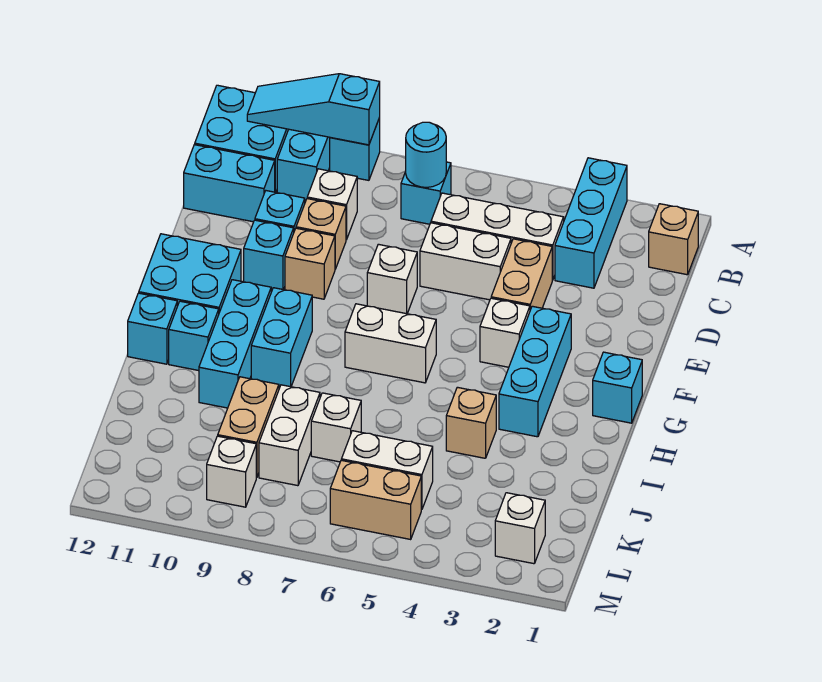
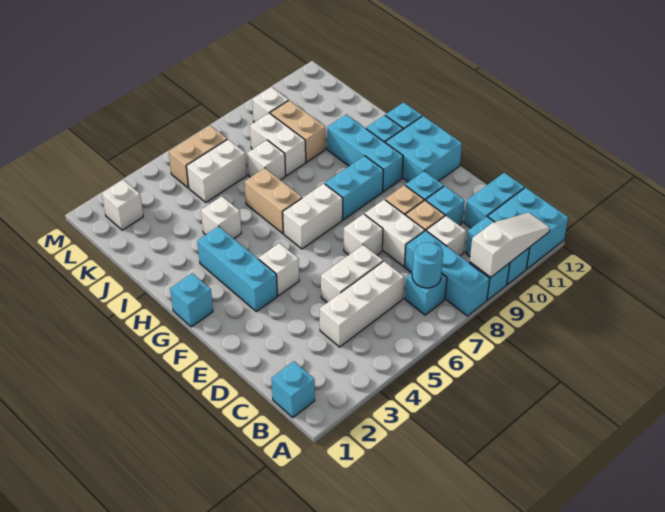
cyan 1x3 brick [555,158,627,288] -> cyan 1x3 brick moved to [405,230,490,316]
cyan 1x3 slope [247,74,380,145] -> white 1x3 slope [470,213,550,277]
tan 1x1 brick [649,204,698,275] -> cyan 1x1 brick [271,361,315,417]
tan 1x2 brick [491,239,552,310] -> tan 1x2 brick moved to [245,168,302,233]
none -> white 1x2 brick [365,199,425,266]
cyan 1x2 brick [251,288,312,387] -> cyan 1x2 brick turned to [325,156,383,220]
tan 1x1 brick [446,387,496,458] -> white 1x1 brick [201,196,241,238]

